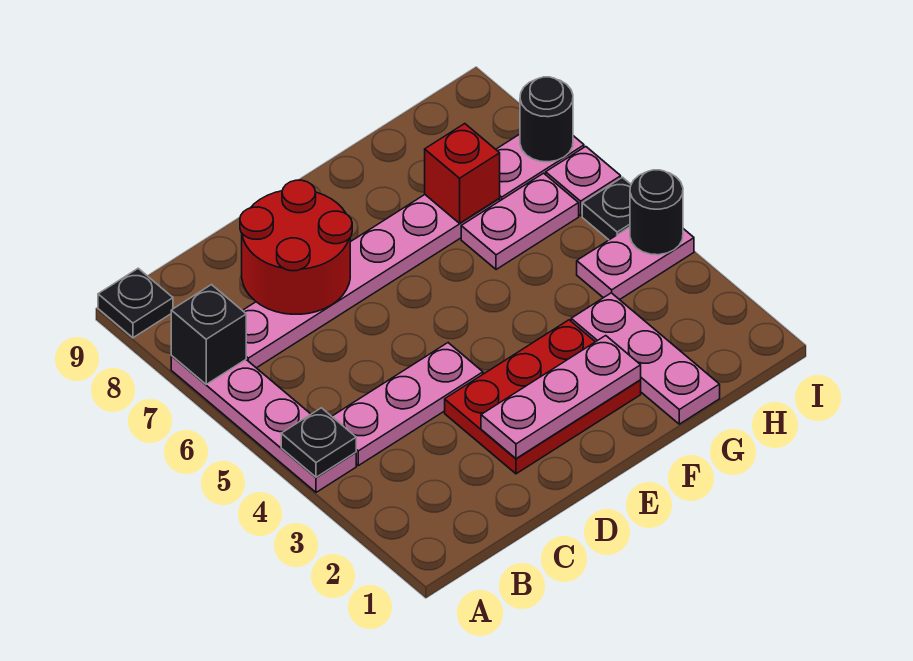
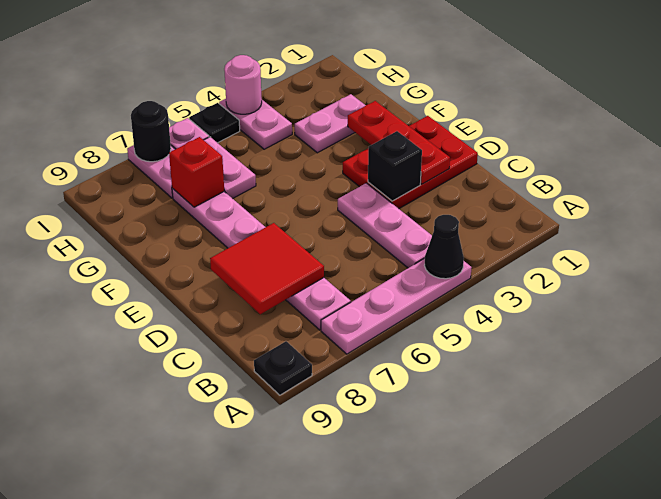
black 1x1 plate [281,408,356,477] -> black 1x1 cone [424,215,464,279]
black 1x1 brick [171,285,246,384] -> black 1x1 brick moved to [368,131,422,201]
red 2x2 round brick [240,180,352,314] -> red 2x2 tile [210,223,324,314]
red 2x3 plate [445,320,641,474] -> red 2x3 plate turned to [343,116,478,209]
pink 1x3 plate [481,336,641,459] -> red 1x3 plate [348,101,450,184]
pink 1x3 plate [571,293,720,424] -> pink 1x2 plate [295,94,366,153]
black 1x1 round brick [630,170,683,255] -> pink 1x1 round brick [224,55,262,114]

